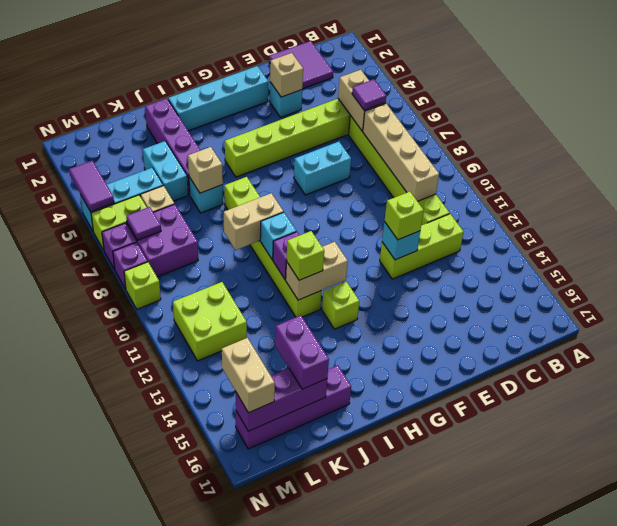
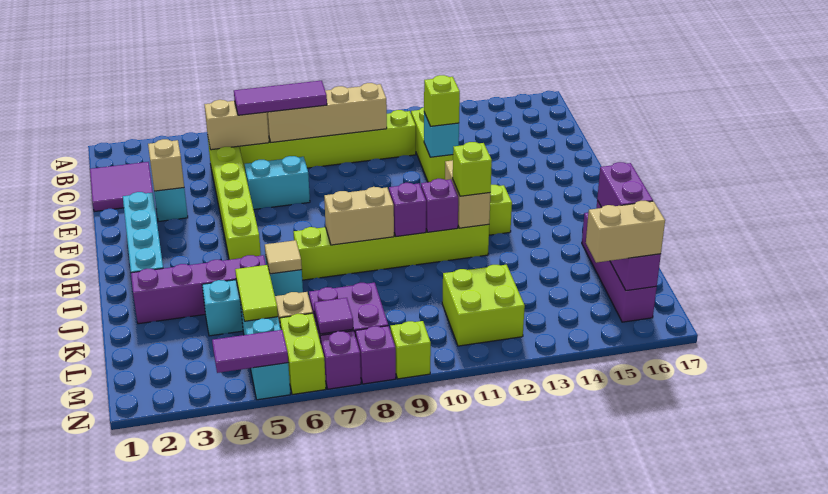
purple 1x1 tile [352,79,386,110] -> purple 1x3 tile [234,81,327,115]
cyan 1x2 brick [294,142,351,195] -> cyan 1x2 brick turned to [245,156,310,210]
tan 1x2 brick [224,193,284,250] -> tan 1x2 brick turned to [324,187,394,245]
cyan 1x1 brick [260,212,296,260] -> purple 1x1 brick [389,183,426,237]
tan 1x1 brick [188,147,223,193] -> tan 1x1 tile [265,240,302,274]
none -> lime 1x2 tile [235,265,278,321]
purple 1x2 brick [275,315,329,389] -> purple 1x2 brick turned to [597,162,653,207]

